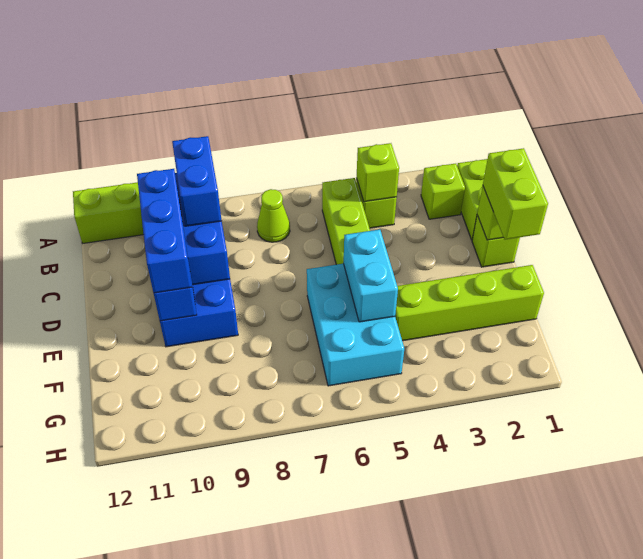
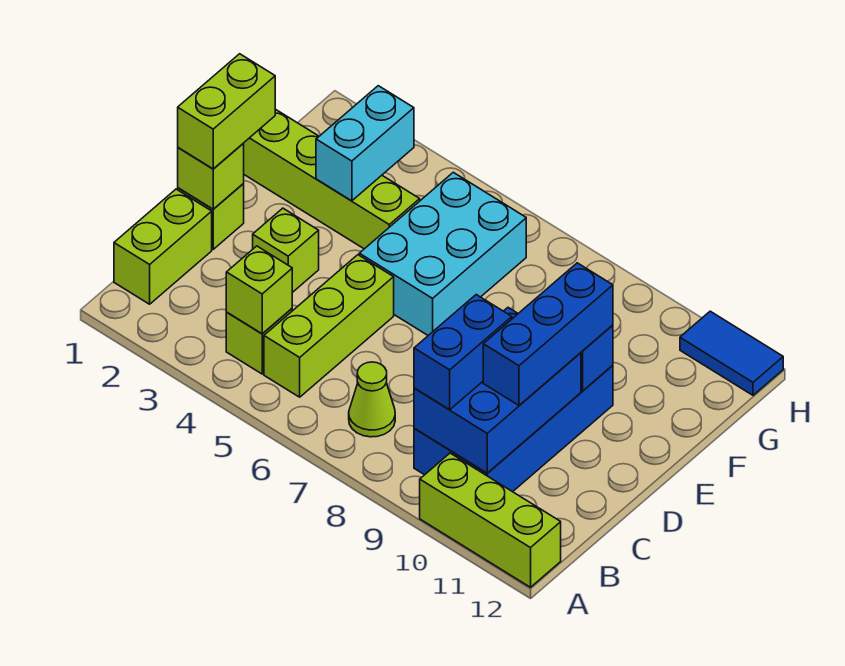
lime 1x1 brick [421,164,465,219] -> lime 1x1 brick moved to [253,208,319,293]
cyan 1x2 brick [344,230,398,322] -> cyan 1x2 brick moved to [316,86,414,201]
none -> blue 1x2 tile [680,311,783,395]

